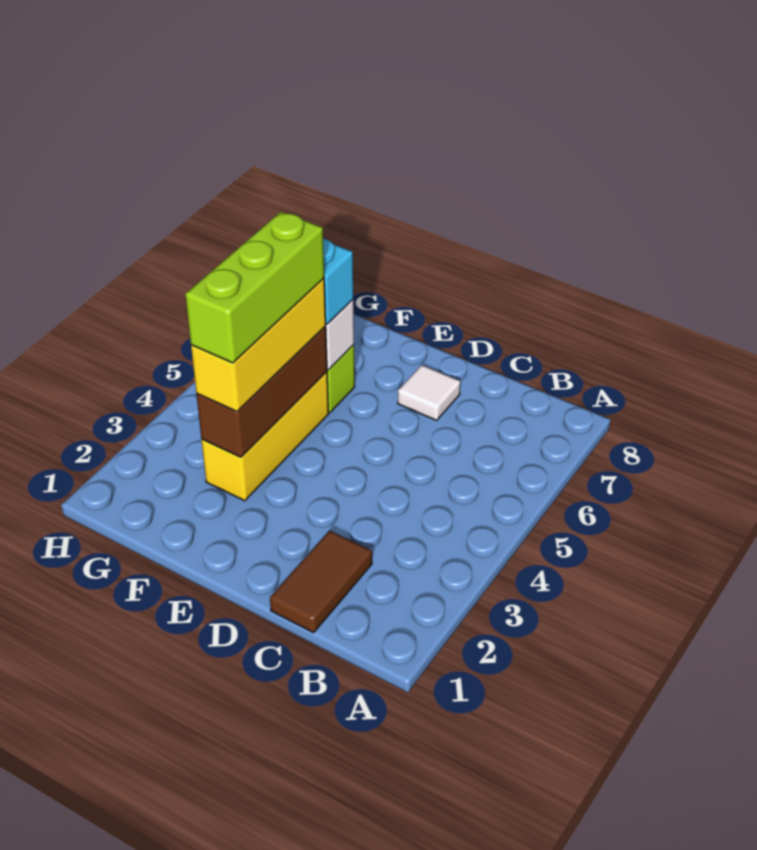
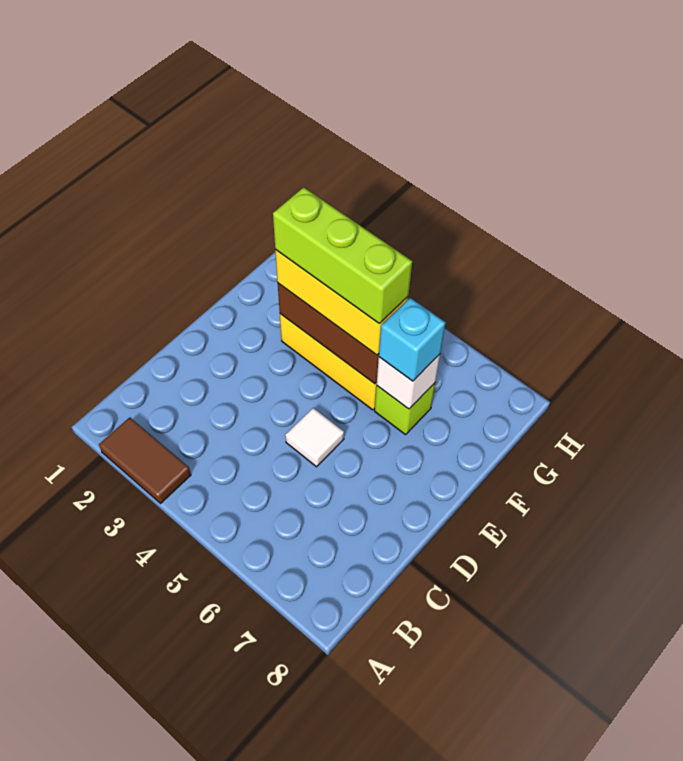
brown 1x2 tile [270,530,372,633] -> brown 1x2 tile moved to [99,417,191,503]
white 1x1 tile [398,365,460,420] -> white 1x1 tile moved to [285,408,344,467]

